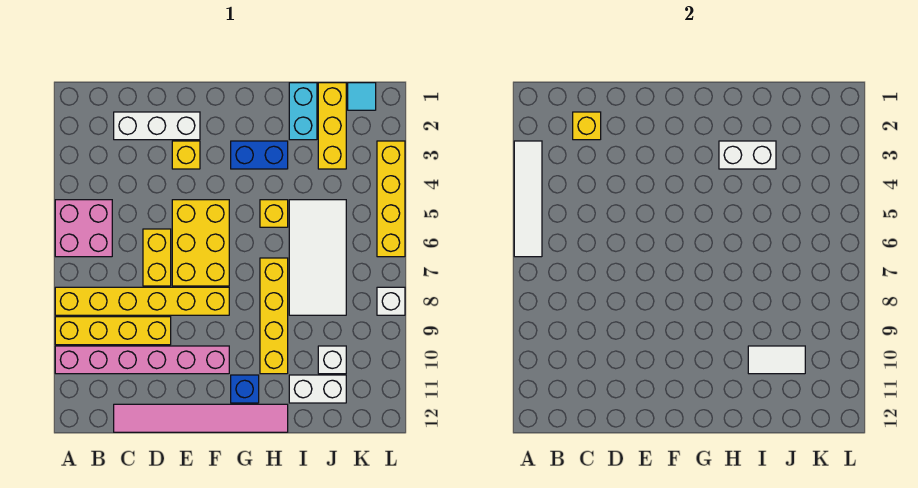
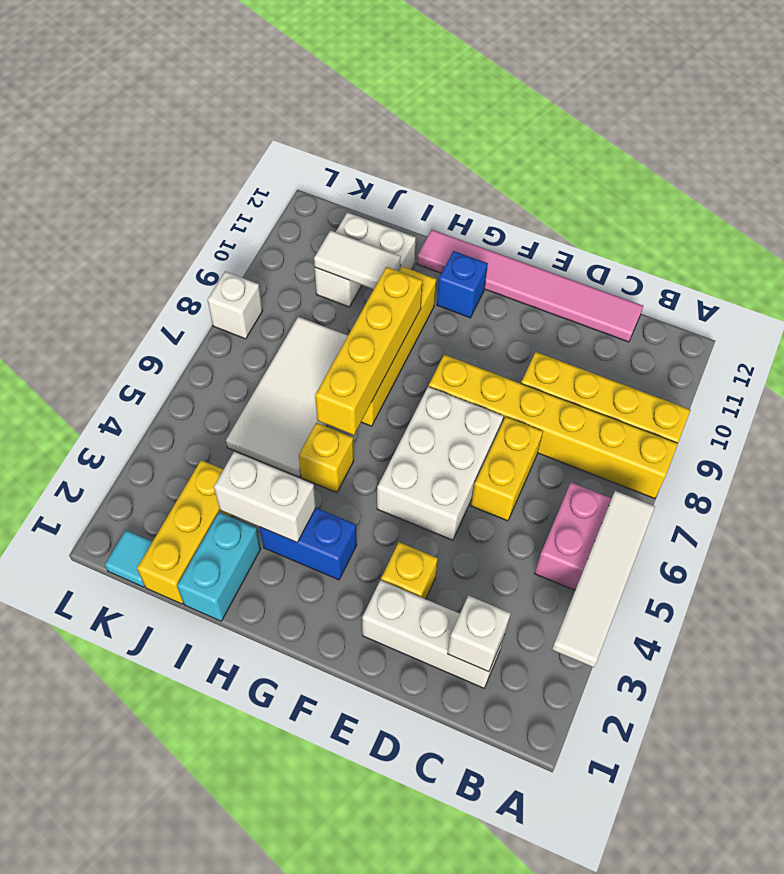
pink 1x6 brick [55,346,229,374] -> none
yellow 1x1 brick [573,112,601,140] -> white 1x1 brick [448,595,511,672]
yellow 2x3 brick [172,200,229,286] -> white 2x3 brick [377,387,503,540]
yellow 1x4 brick [377,141,405,257] -> yellow 1x4 brick moved to [315,267,423,435]

